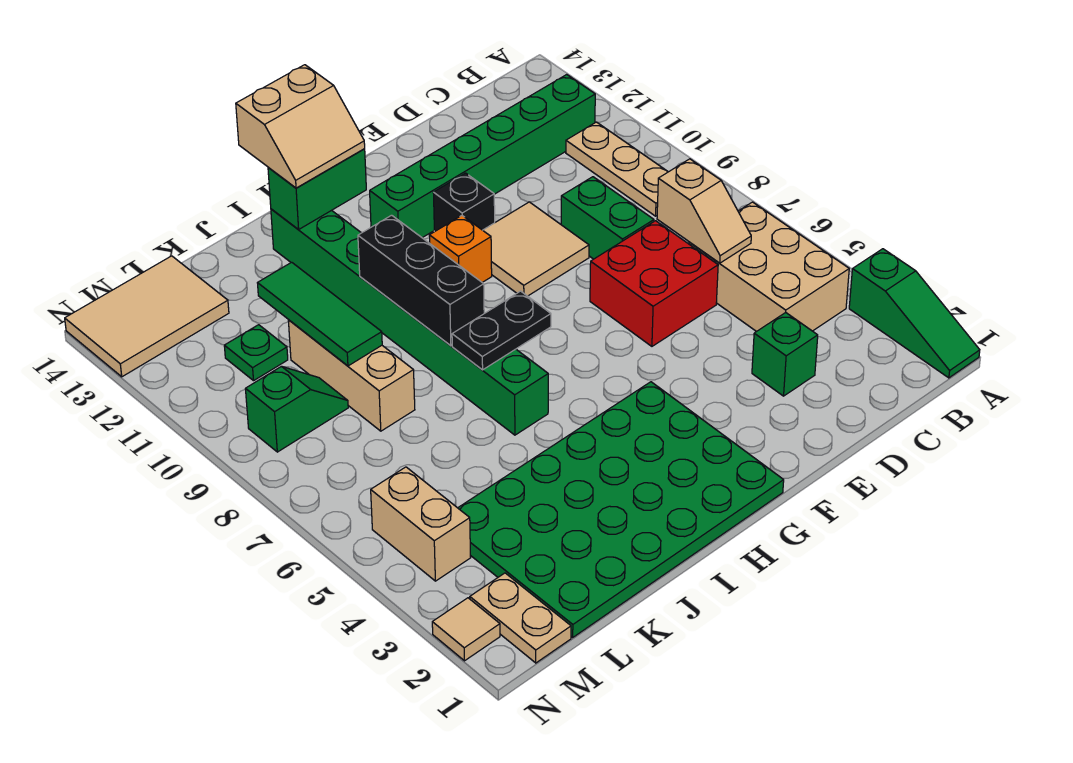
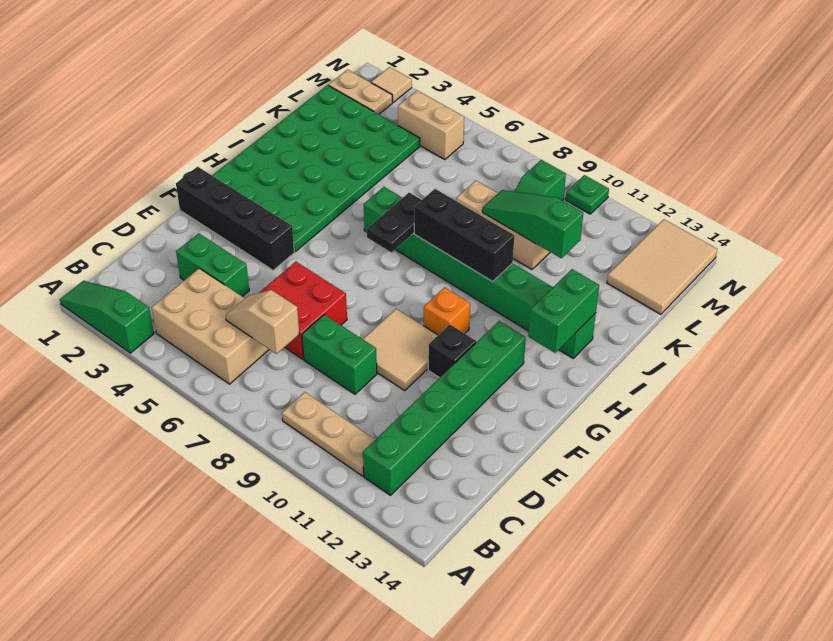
green 1x1 brick [752,313,818,396] -> green 1x2 brick [176,233,249,297]
none -> black 1x4 brick [176,167,294,270]
tan 2x2 slope [236,65,365,188] -> none
green 1x3 tile [258,262,382,366] -> green 1x3 slope [482,190,583,258]
green 1x1 plate [224,325,288,381] -> green 1x1 plate moved to [566,175,609,214]

